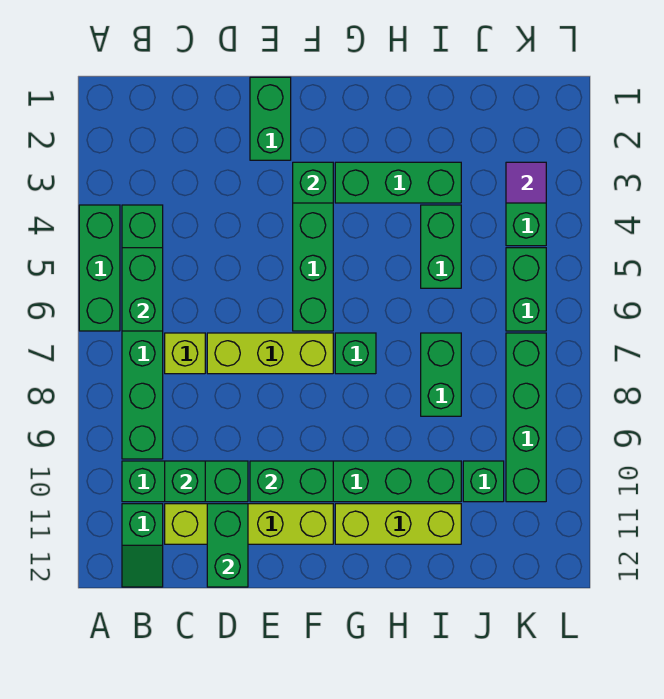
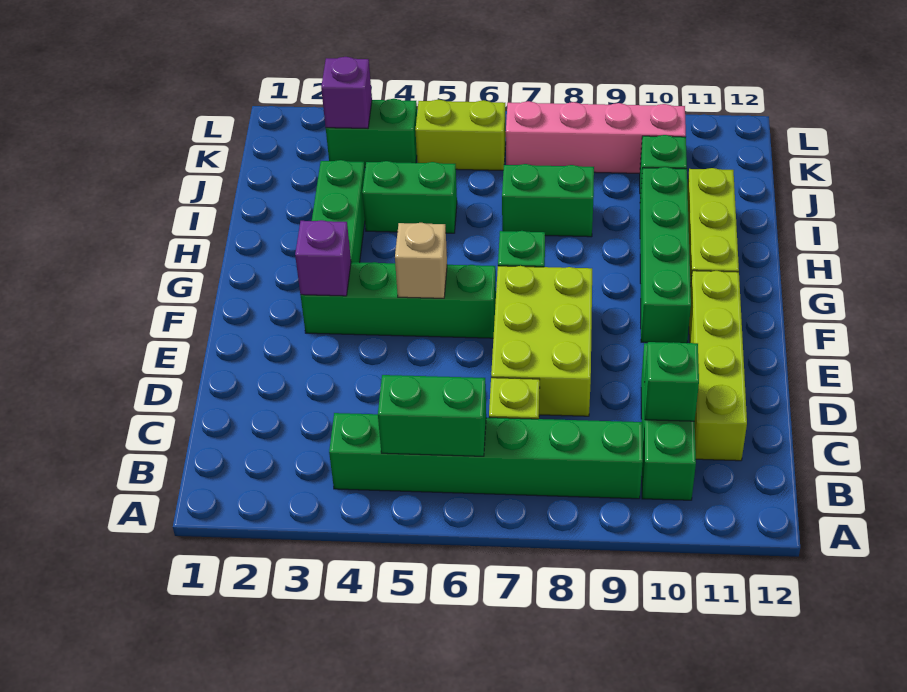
green 1x3 brick [79,205,120,331] -> none
green 1x2 slope [122,504,163,587] -> none
lime 1x3 brick [207,333,333,374] -> lime 2x3 brick [491,266,592,416]
green 1x2 brick [207,504,248,587] -> none
green 1x2 brick [250,77,291,160] -> none
green 1x2 brick [250,461,333,502] -> none
green 1x1 brick [293,162,333,203] -> purple 1x1 brick [295,220,351,296]
none -> tan 1x1 brick [395,223,447,298]
purple 1x1 tile [506,162,546,203] -> purple 1x1 brick [321,57,372,128]
green 1x2 brick [506,248,546,331] -> lime 1x2 brick [415,100,506,170]
green 1x4 brick [506,333,546,502] -> pink 1x4 brick [506,101,686,173]

